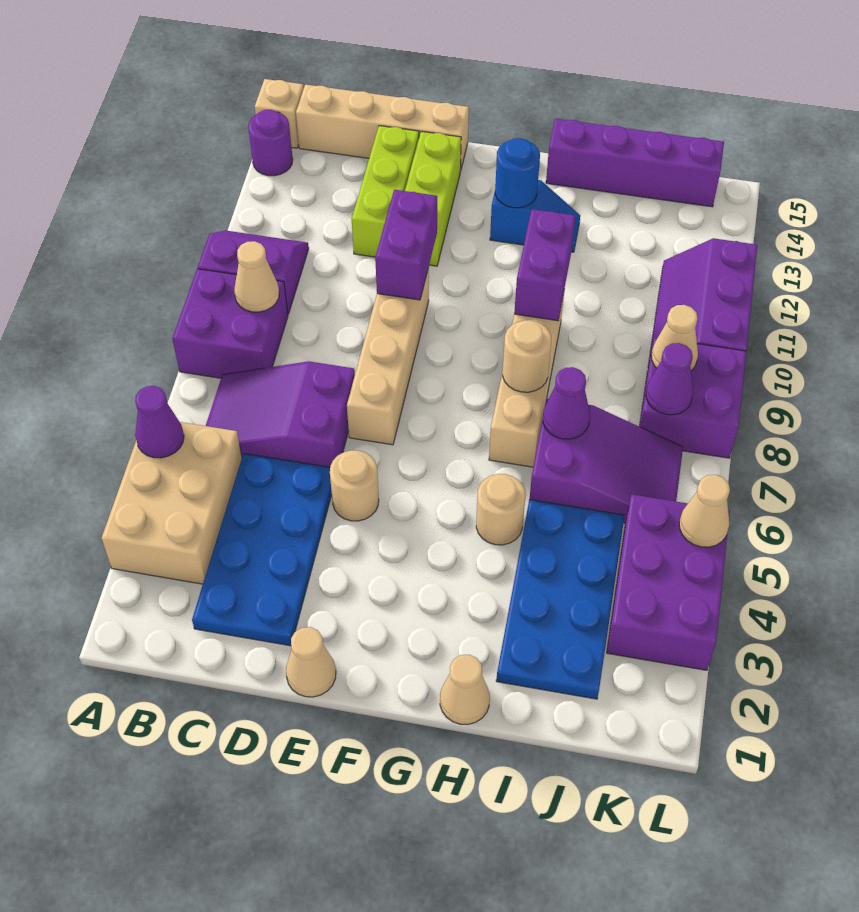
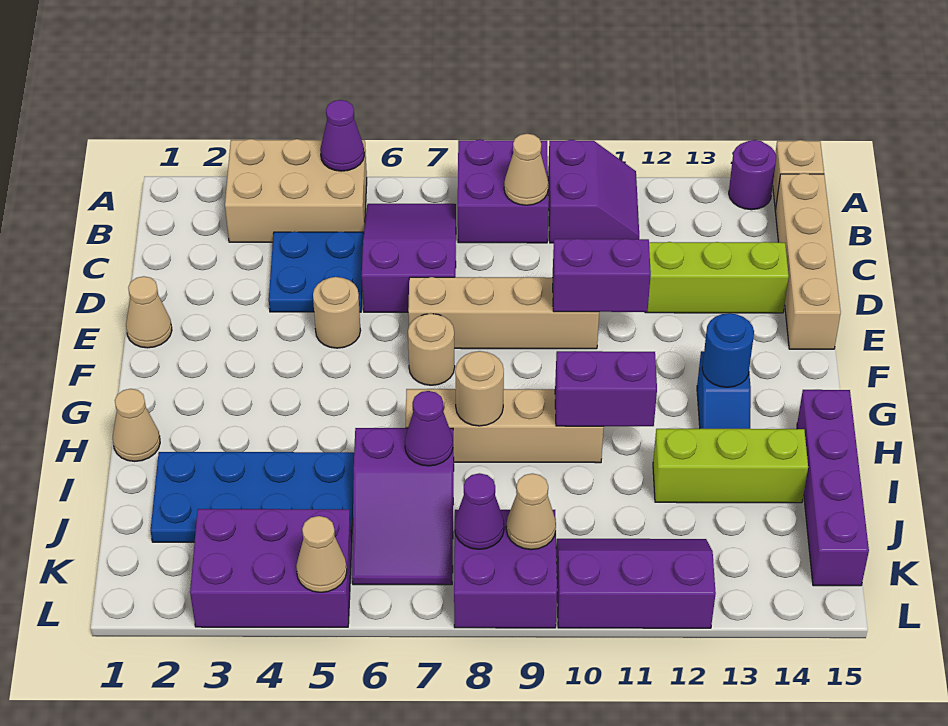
blue 2x4 plate [192,453,332,646] -> blue 2x2 plate [269,231,364,312]
lime 1x3 brick [405,131,461,266] -> lime 1x3 brick moved to [653,429,808,503]
tan 1x1 round brick [476,474,525,545] -> tan 1x1 round brick moved to [408,314,455,385]

